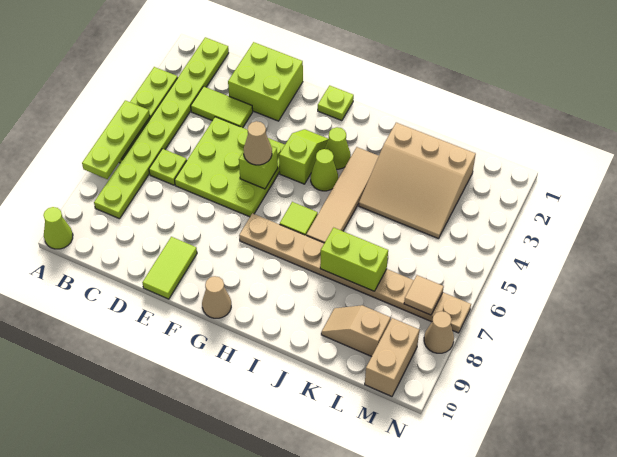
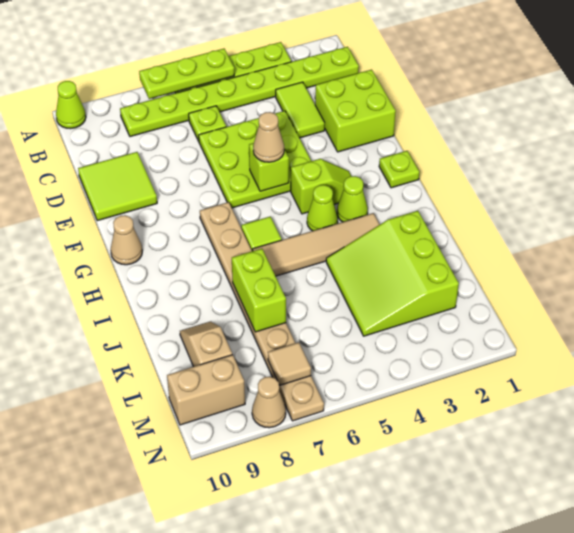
lime 1x2 tile [142,237,197,299] -> lime 2x2 tile [78,152,157,221]
tan 3x3 slope [359,123,476,239] -> lime 3x3 slope [326,211,459,336]

